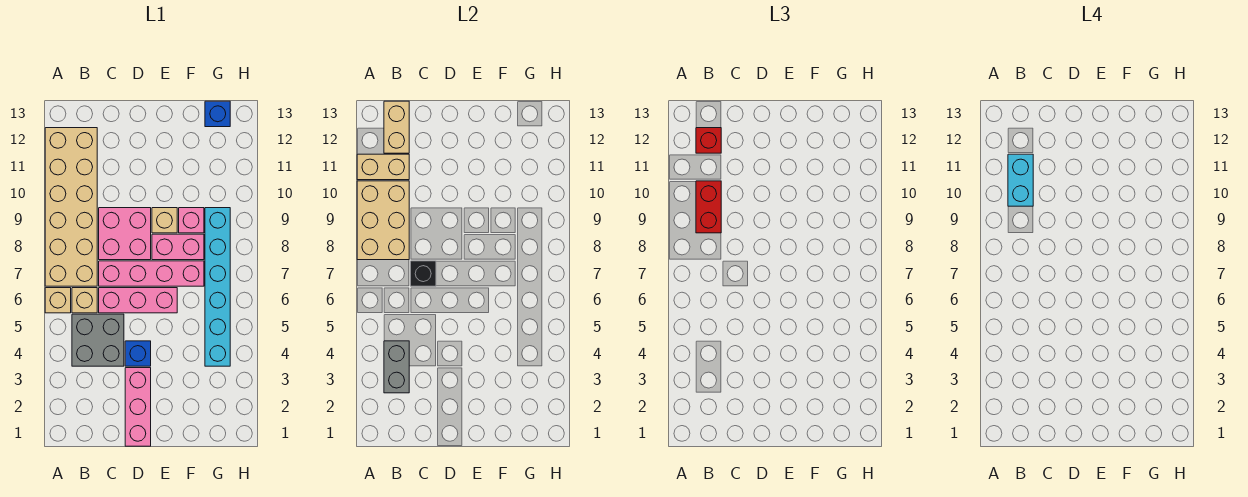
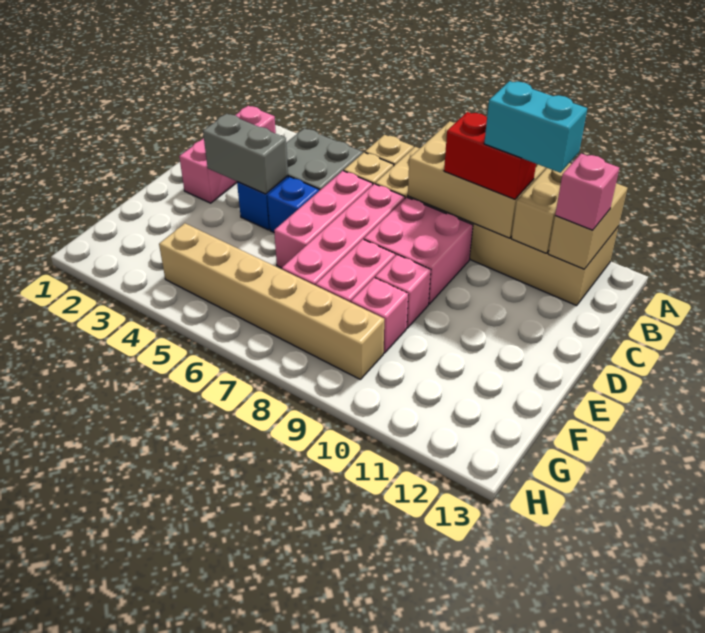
grey 1x2 brick [384,341,409,393] -> grey 1x2 brick moved to [203,114,288,194]
tan 1x2 brick [384,101,409,153] -> tan 1x2 brick turned to [548,183,628,269]
red 1x1 brick [696,128,721,153] -> pink 1x1 brick [555,154,619,230]
black 1x1 brick [411,261,436,286] -> none
pink 1x3 brick [125,368,151,446] -> pink 1x3 brick turned to [179,106,276,203]
tan 1x1 brick [152,208,177,233] -> pink 1x1 brick [375,255,431,328]
cyan 1x6 brick [205,208,230,366] -> tan 1x6 brick [159,223,384,380]
blue 1x1 brick [205,101,230,127] -> blue 1x1 brick moved to [267,177,319,232]

